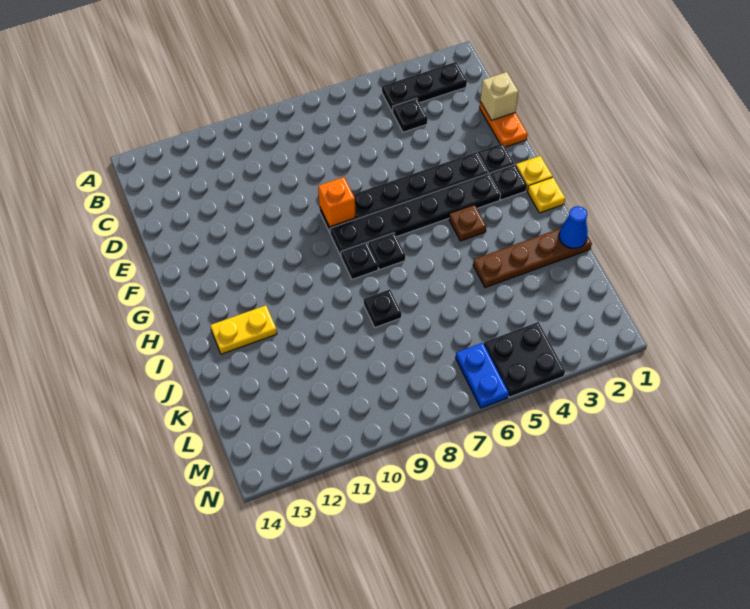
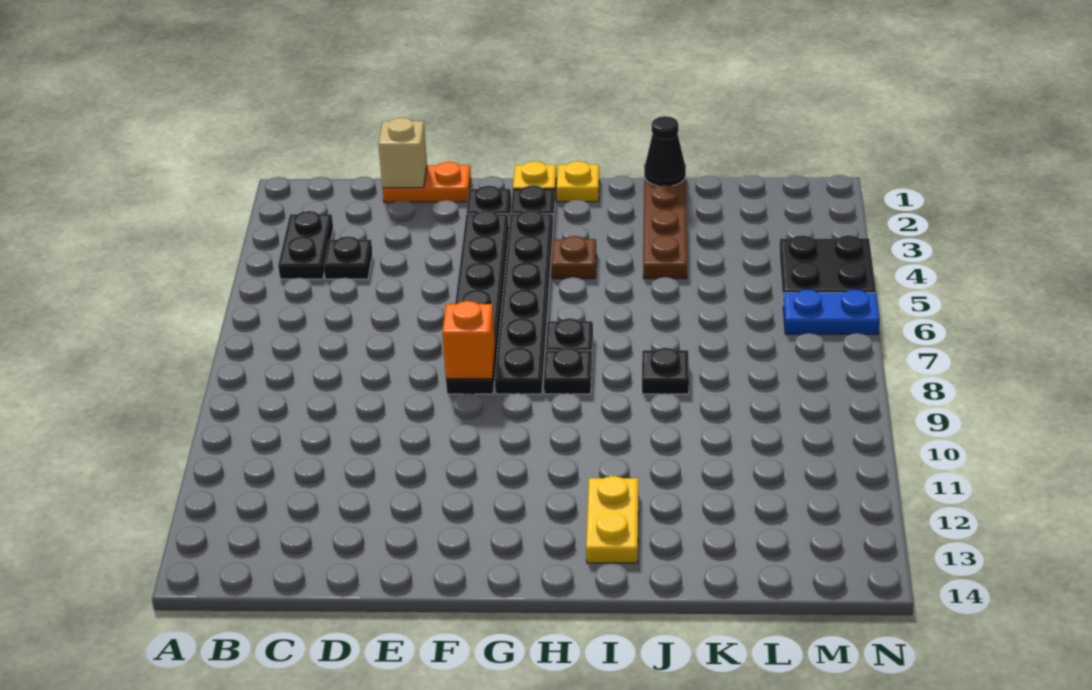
black 1x3 plate [382,62,467,112] -> black 1x2 plate [278,211,333,279]
blue 1x1 cone [559,206,588,249] -> black 1x1 cone [644,116,686,186]

